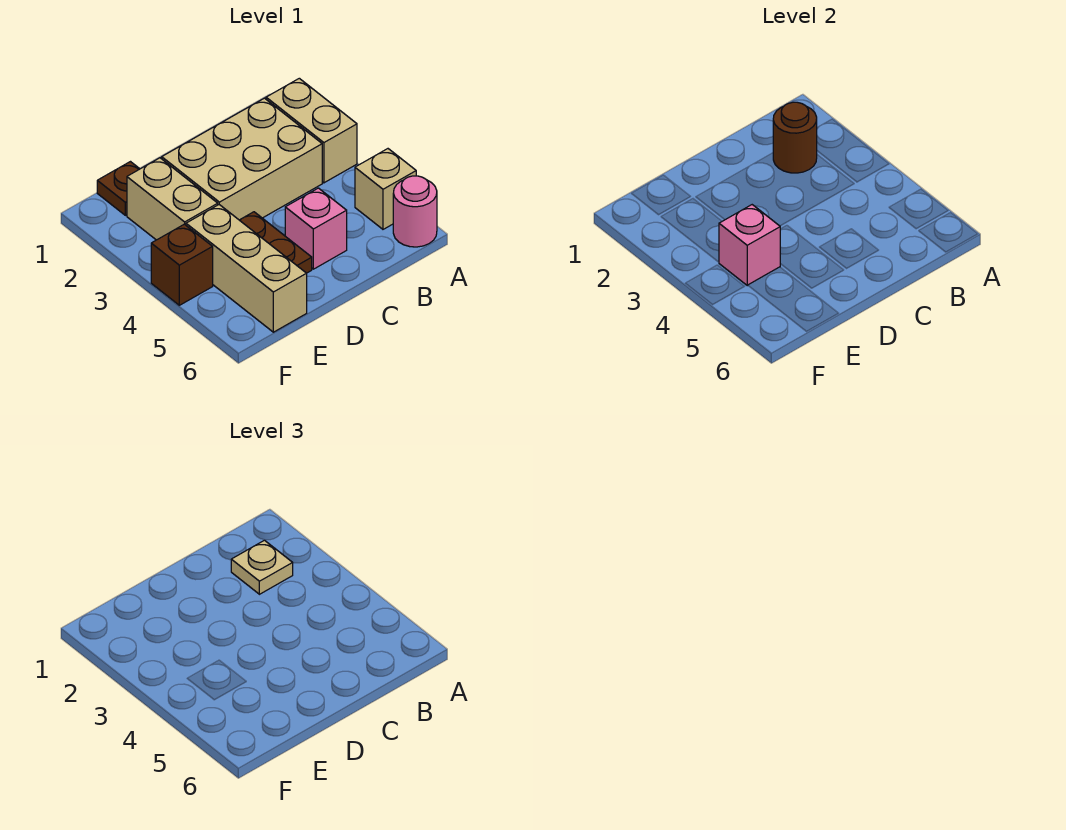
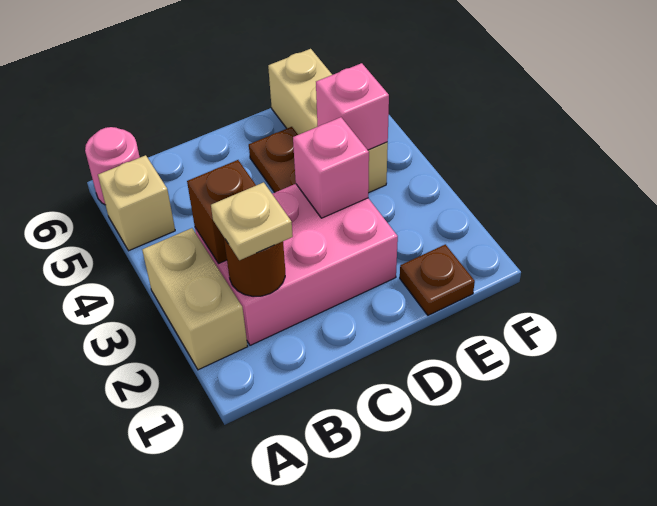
tan 2x3 brick [162,98,322,220] -> pink 2x3 brick [195,184,398,345]
pink 1x1 brick [285,188,347,269] -> pink 1x1 brick moved to [293,117,369,218]
tan 1x2 brick [127,158,218,240] -> none
brown 1x1 brick [151,224,213,305] -> brown 1x1 brick moved to [187,160,256,264]

